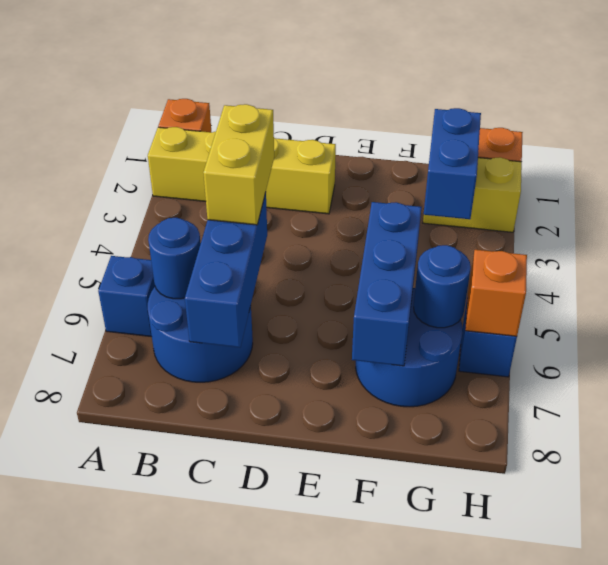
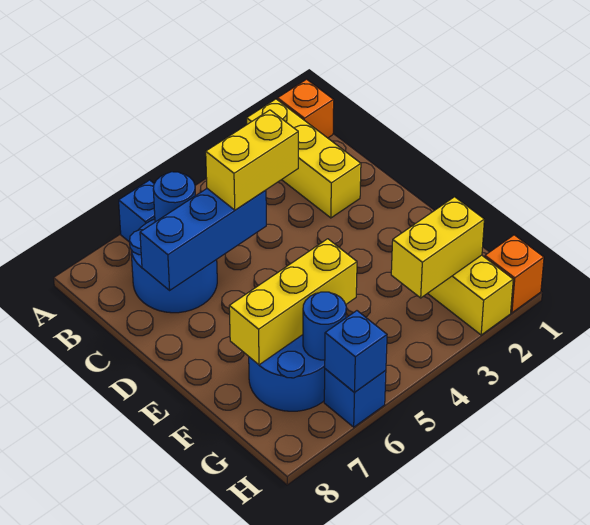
yellow 1x4 brick [148,127,336,214] -> yellow 1x3 brick [247,99,361,218]
blue 1x3 brick [352,202,421,366] -> yellow 1x3 brick [229,239,357,365]
blue 1x2 brick [424,108,481,219] -> yellow 1x2 brick [391,197,484,298]
orange 1x1 brick [465,250,527,336] -> blue 1x1 brick [325,311,387,393]

